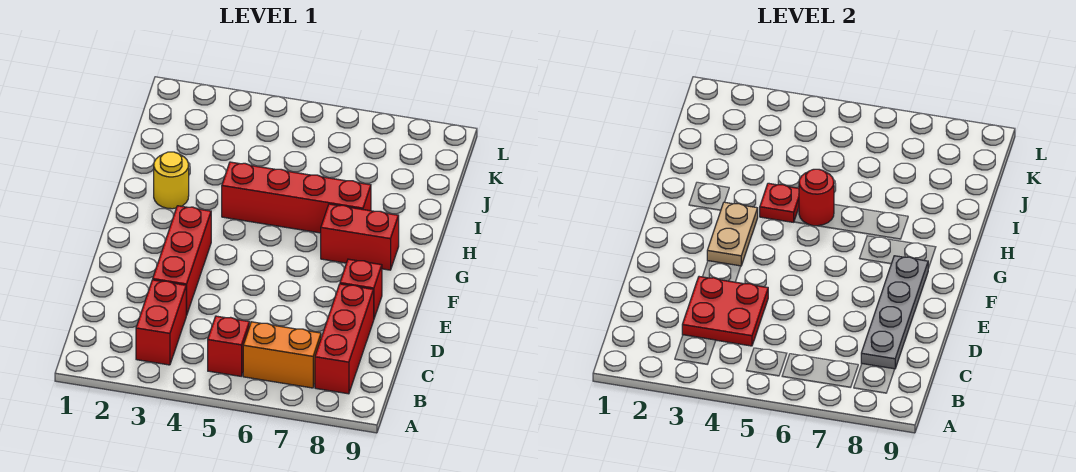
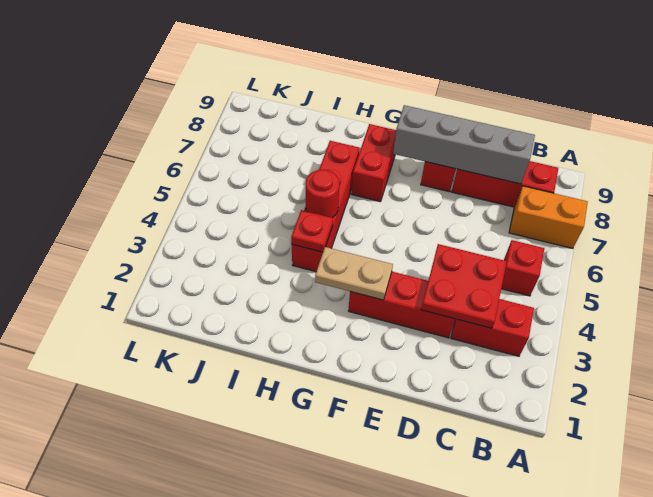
orange 1x2 brick [243,322,321,388] -> orange 1x2 brick turned to [509,186,588,248]
grey 1x4 plate [861,256,928,369] -> grey 1x4 brick [393,105,535,184]
yellow 1x1 round brick [154,152,189,209] -> none

